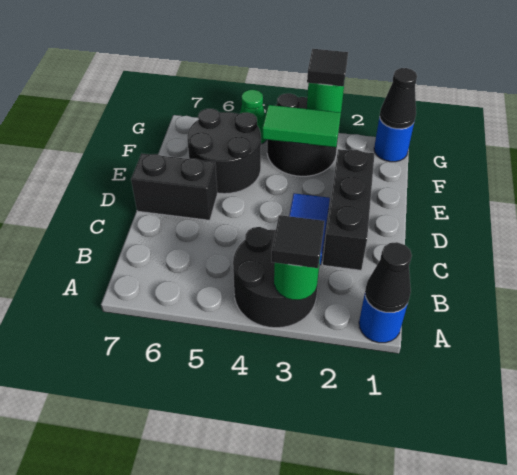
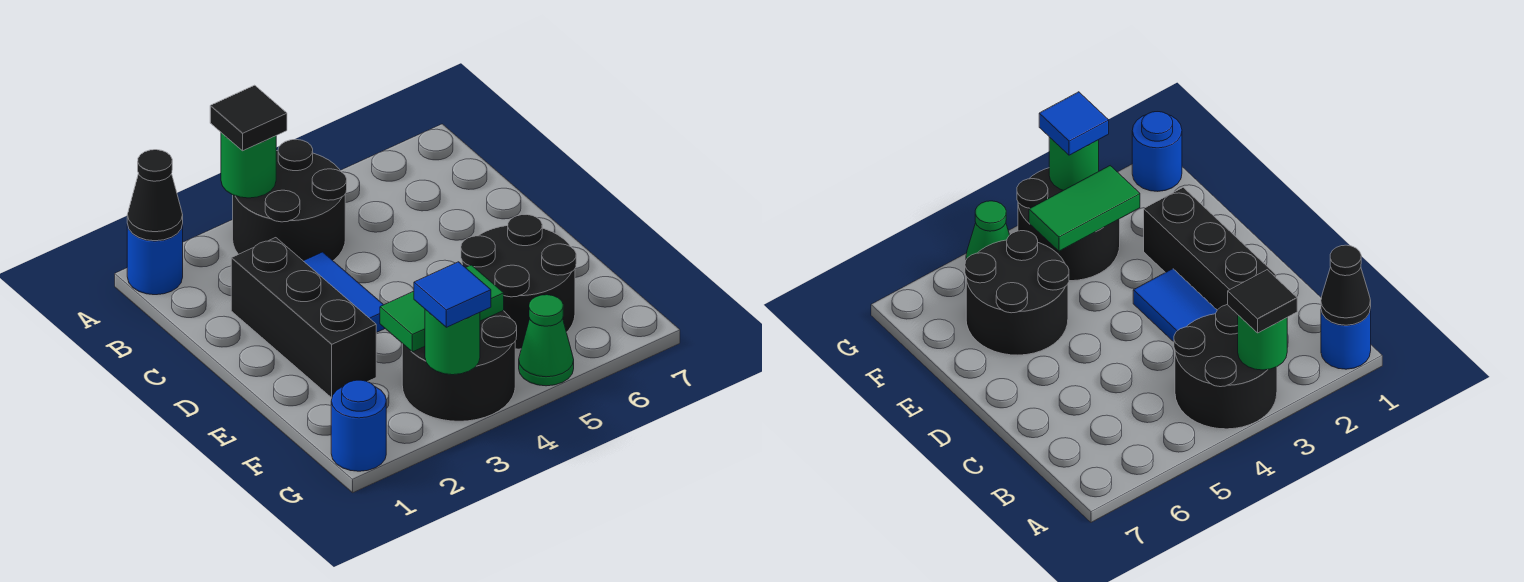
black 1x2 brick [131,154,217,220] -> none
black 1x1 cone [380,68,417,129] -> none
black 1x1 tile [307,49,348,86] -> blue 1x1 tile [414,262,491,327]

